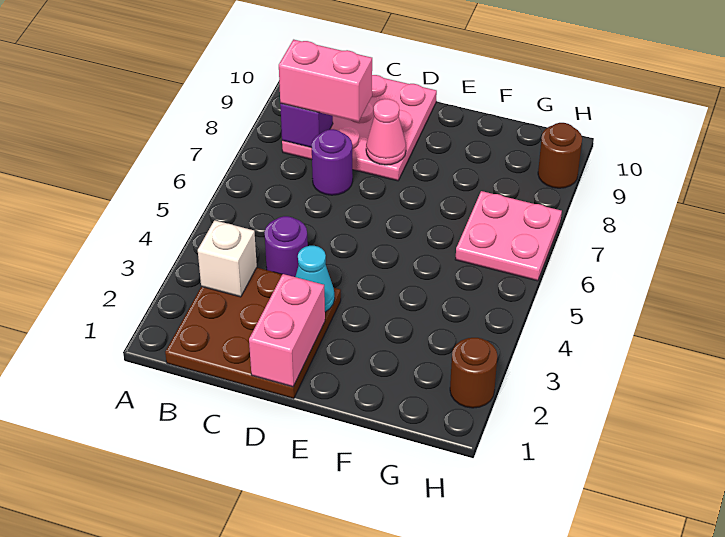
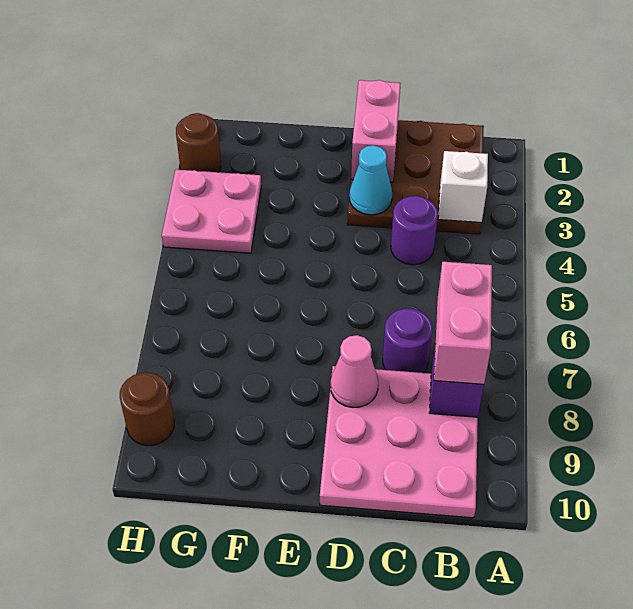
pink 1x2 brick [279,40,372,122] -> pink 1x2 brick turned to [434,262,492,384]
pink 2x2 plate [455,191,562,281] -> pink 2x2 plate moved to [162,169,261,253]

